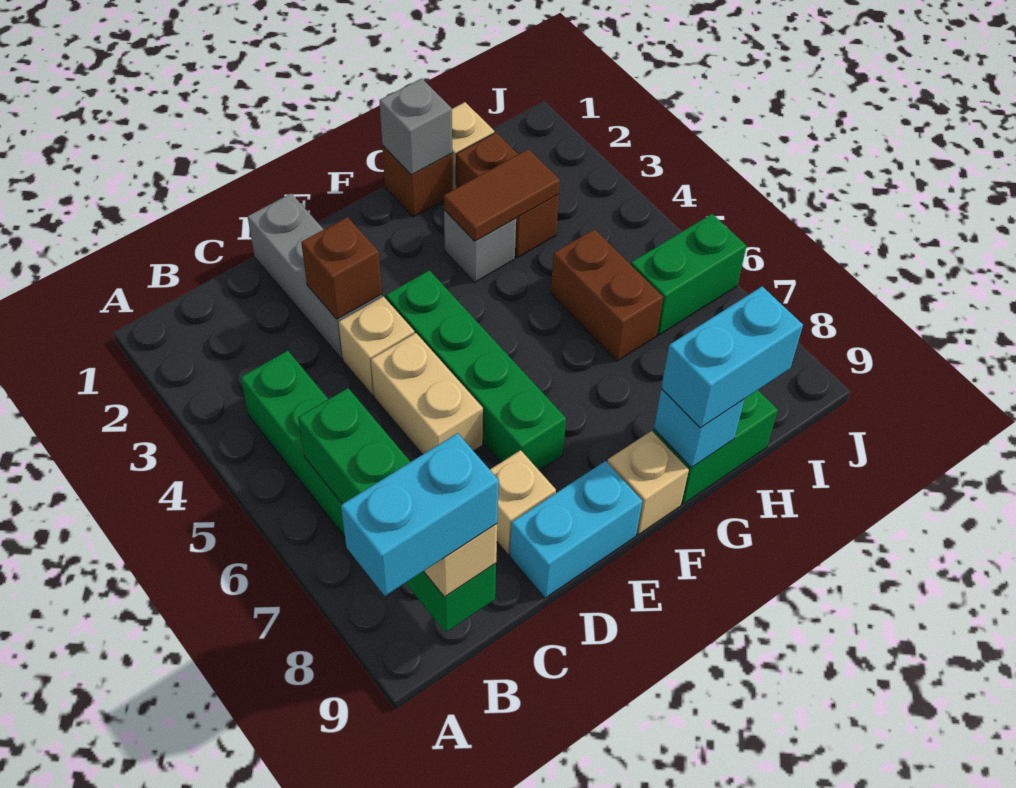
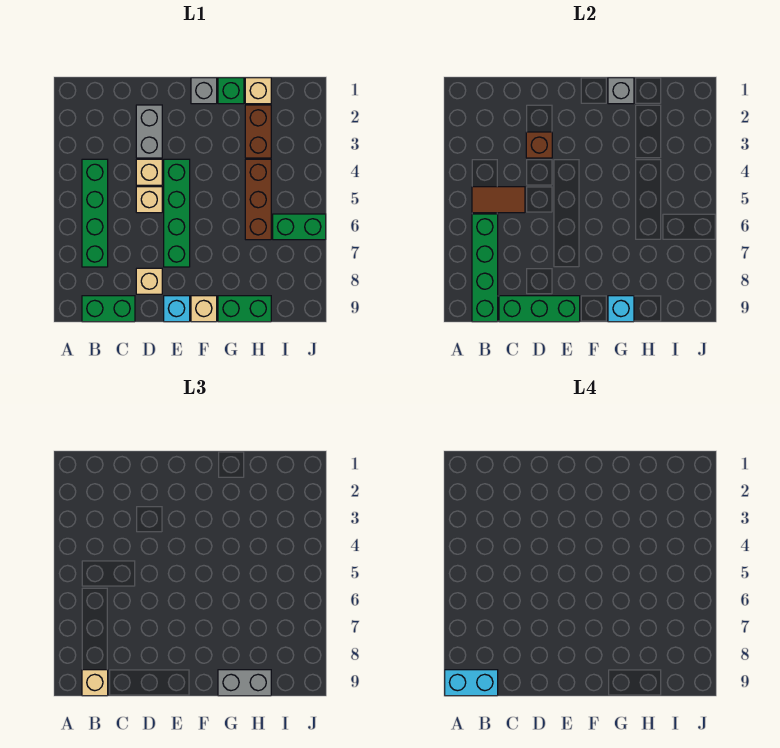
none -> green 1x2 brick [82,296,135,322]
none -> green 1x3 brick [499,296,580,322]
grey 1x3 brick [248,193,382,359] -> grey 1x2 brick [136,105,162,158]
tan 1x2 brick [371,333,483,455] -> tan 1x1 brick [136,187,162,213]
cyan 1x2 brick [510,461,642,598] -> cyan 1x1 brick [164,296,190,322]
brown 1x1 brick [382,146,453,217] -> green 1x1 brick [218,78,244,104]
grey 1x1 brick [444,210,516,282] -> grey 1x1 brick moved to [191,78,217,104]
brown 1x2 tile [444,149,560,241] -> brown 1x2 tile moved to [472,187,525,213]
cyan 1x2 brick [661,286,803,428] -> grey 1x2 brick [218,670,271,696]
brown 1x2 brick [551,229,663,361] -> brown 1x3 brick [245,159,271,240]

